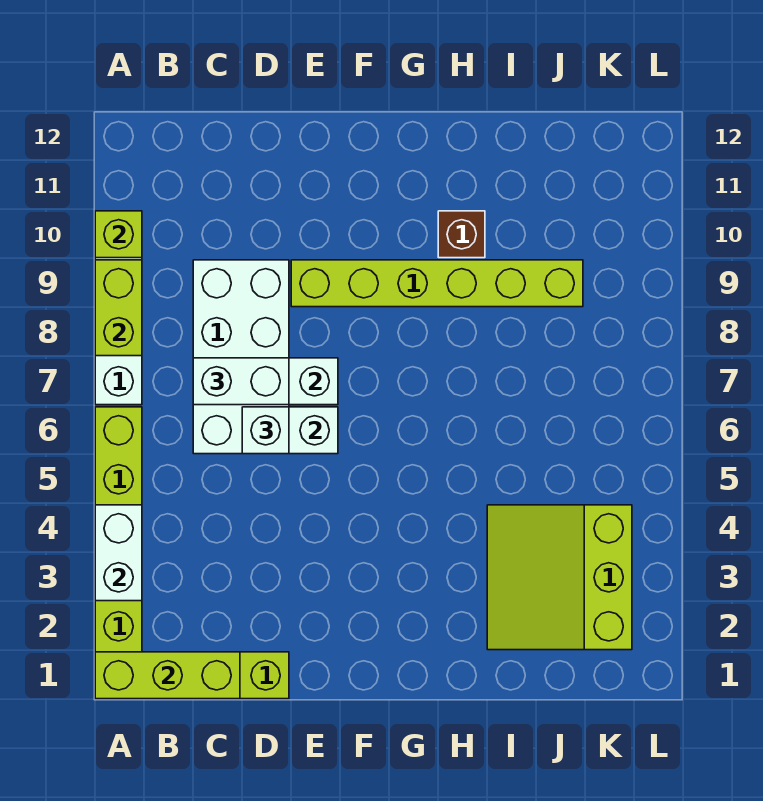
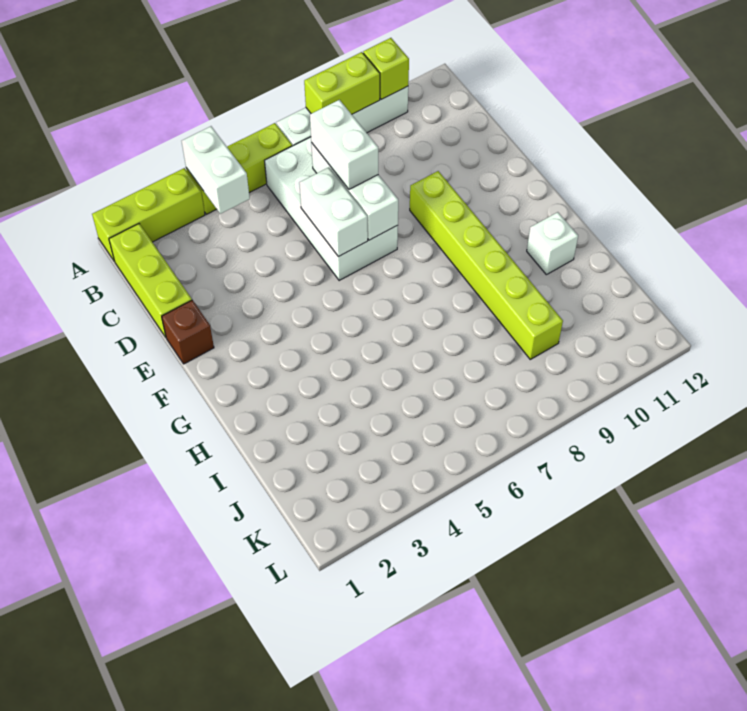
lime 1x3 brick [95,652,240,699] -> none
white 1x2 brick [95,505,142,601] -> white 1x2 brick turned to [182,126,250,214]
white 2x4 brick [193,260,289,454] -> white 2x4 brick turned to [265,137,398,281]
white 1x1 brick [242,407,289,454] -> white 1x1 brick moved to [527,212,578,275]
brown 1x1 brick [438,211,485,258] -> brown 1x1 brick moved to [162,300,214,364]
lime 3x3 slope [487,505,632,650] -> none

